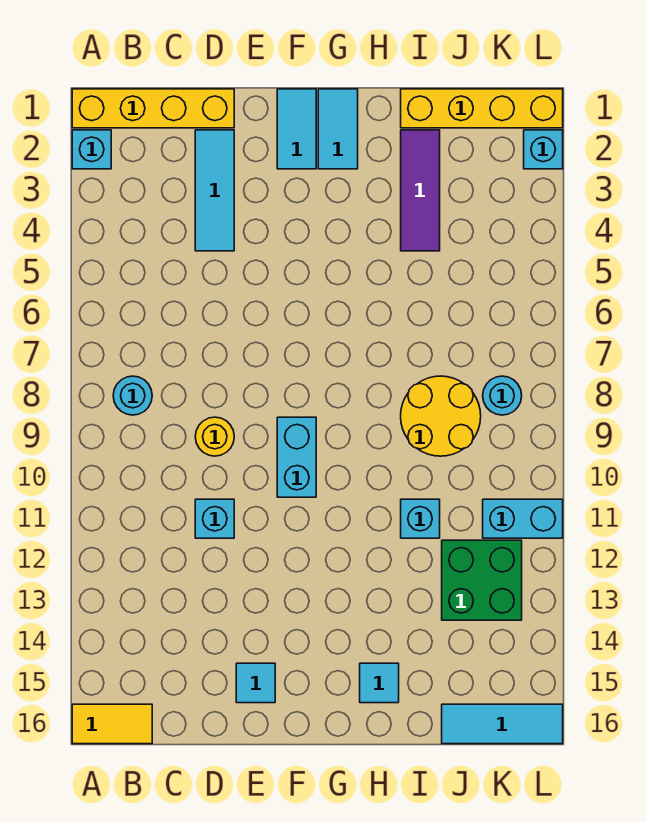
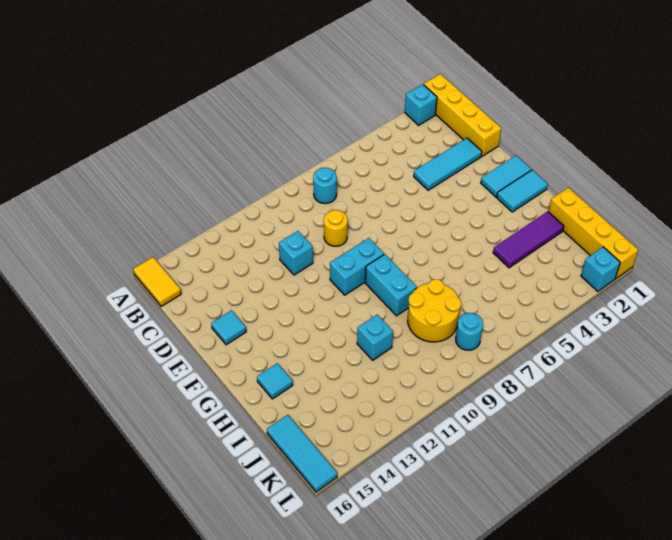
green 2x2 brick [442,540,522,620] -> none
cyan 1x2 brick [483,499,563,538] -> cyan 1x2 brick moved to [365,254,417,316]

